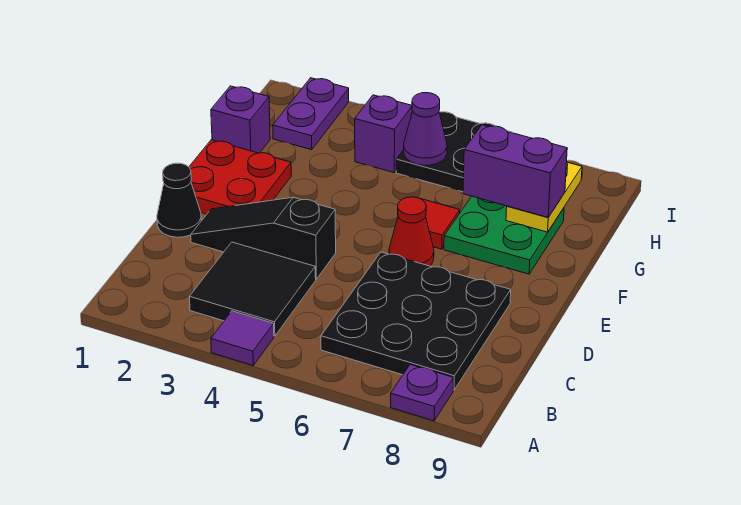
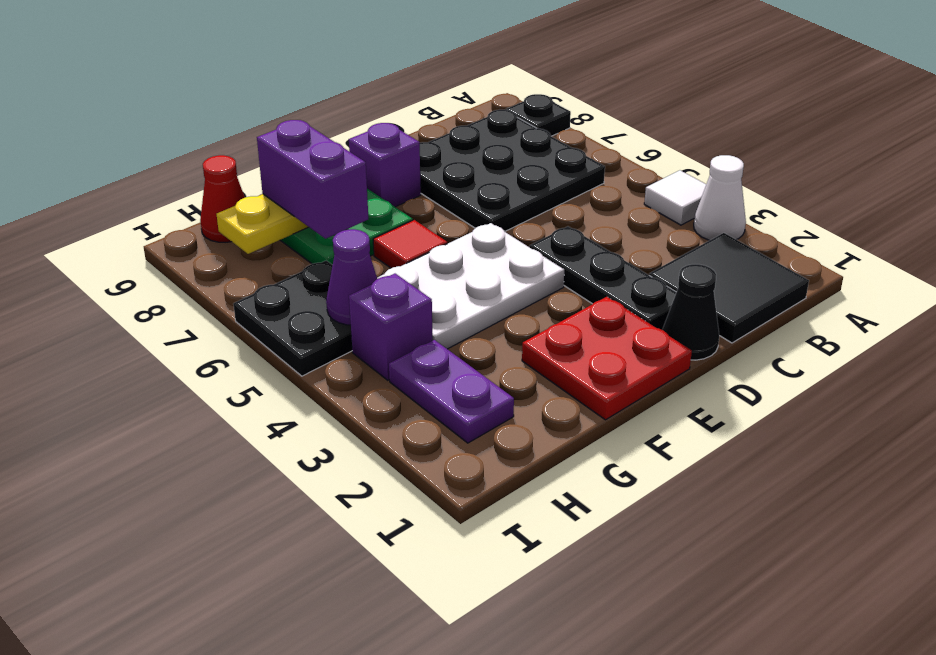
none -> white 1x1 cone [694,155,746,240]
purple 1x1 tile [211,311,274,365] -> white 1x1 tile [644,170,706,225]
purple 1x1 plate [391,364,454,421] -> black 1x1 plate [506,94,571,136]
black 2x2 tile [189,242,316,336] -> black 2x2 tile moved to [649,233,809,343]
black 1x3 slope [191,197,336,279] -> black 1x3 plate [530,226,676,330]
none -> white 2x3 plate [377,223,564,349]
red 1x1 cone [389,197,434,266] -> red 1x1 cone moved to [200,155,245,242]
purple 1x1 brick [211,86,270,153] -> purple 1x1 brick moved to [349,123,421,207]
purple 1x2 plate [273,78,349,150] -> purple 1x2 plate turned to [389,340,514,443]

